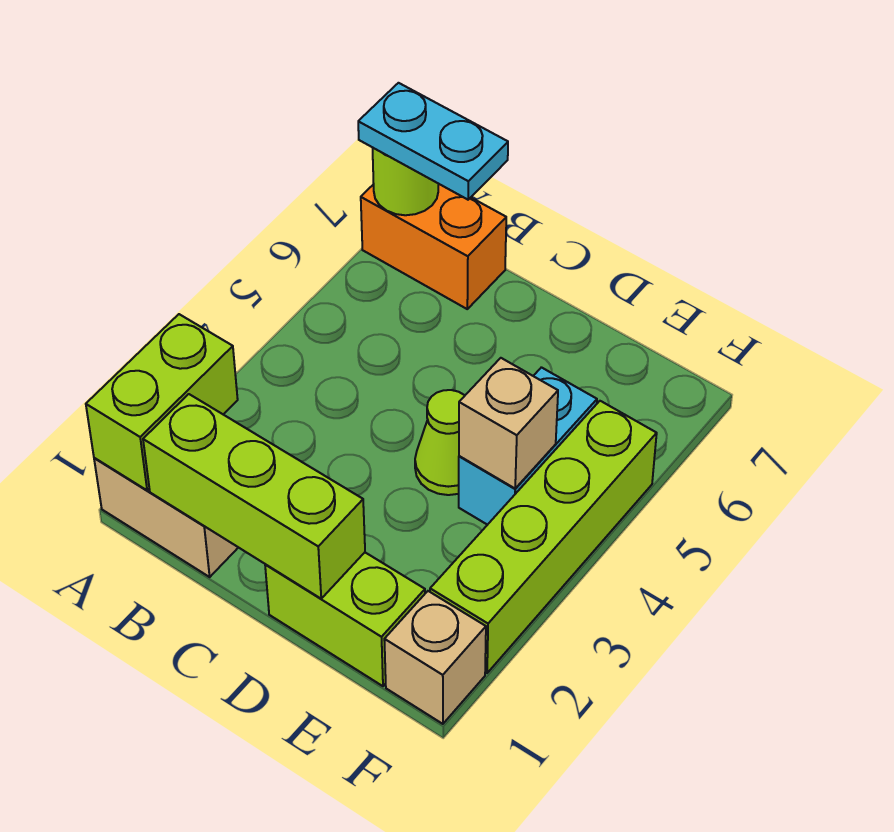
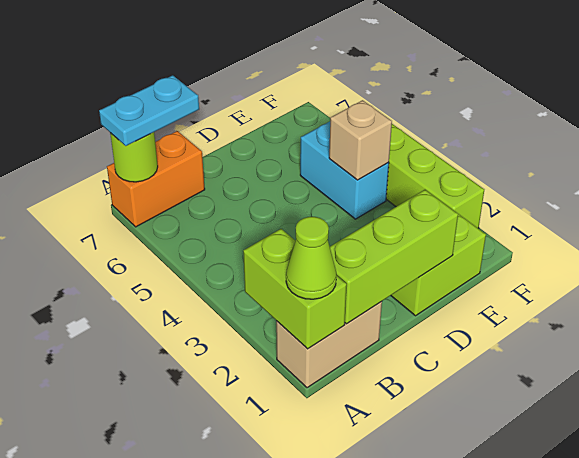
lime 1x1 cone [415,390,465,495] -> lime 1x1 cone moved to [286,217,336,299]
tan 1x1 brick [384,591,486,724] -> none

